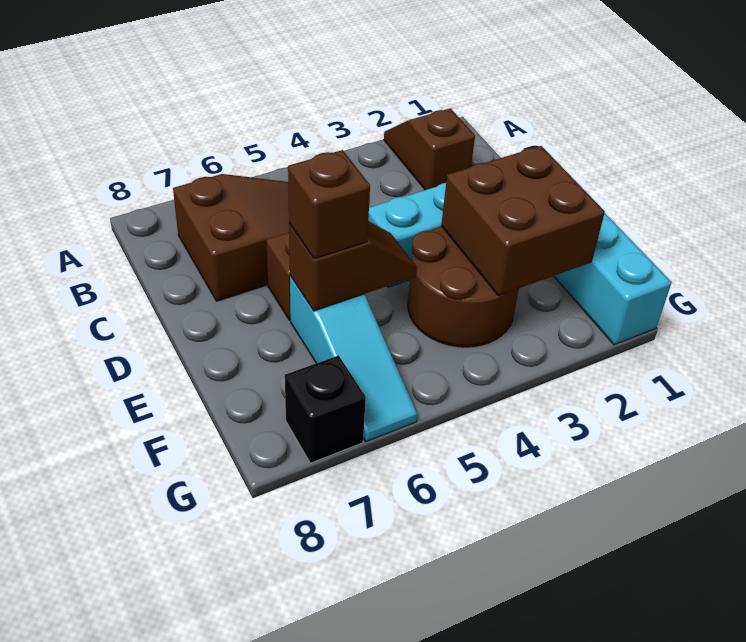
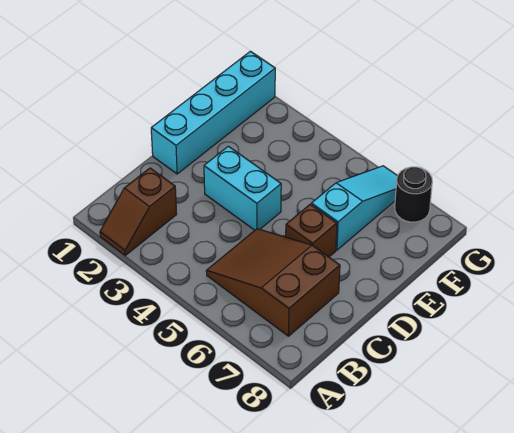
brown 2x2 brick [441,146,605,296] -> none
brown 2x2 round brick [408,226,519,347] -> none
brown 1x2 slope [289,221,417,311] -> none
brown 1x1 brick [288,150,370,259] -> none
black 1x1 brick [285,355,366,463] -> black 1x1 round brick [395,167,432,222]

